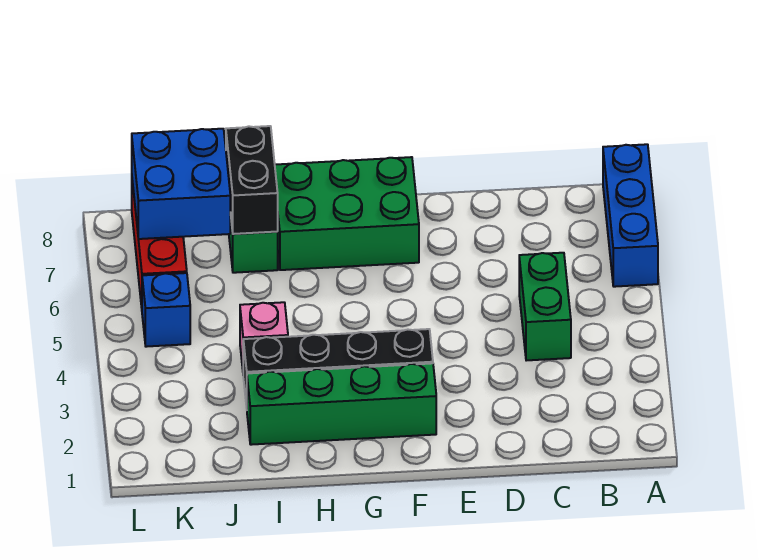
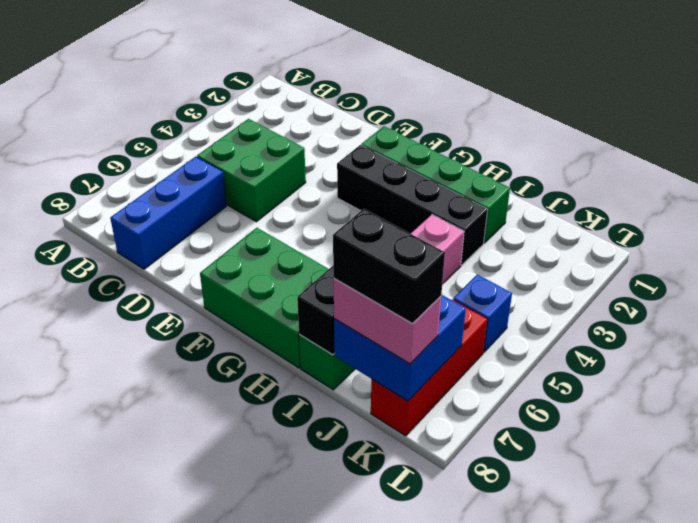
blue 1x3 brick [603,144,658,287] -> blue 1x3 brick moved to [110,157,226,269]
green 1x2 brick [519,253,571,361] -> green 2x2 brick [197,119,306,222]
none -> pink 1x2 brick [334,279,441,364]
none -> black 1x2 brick [333,209,445,324]

